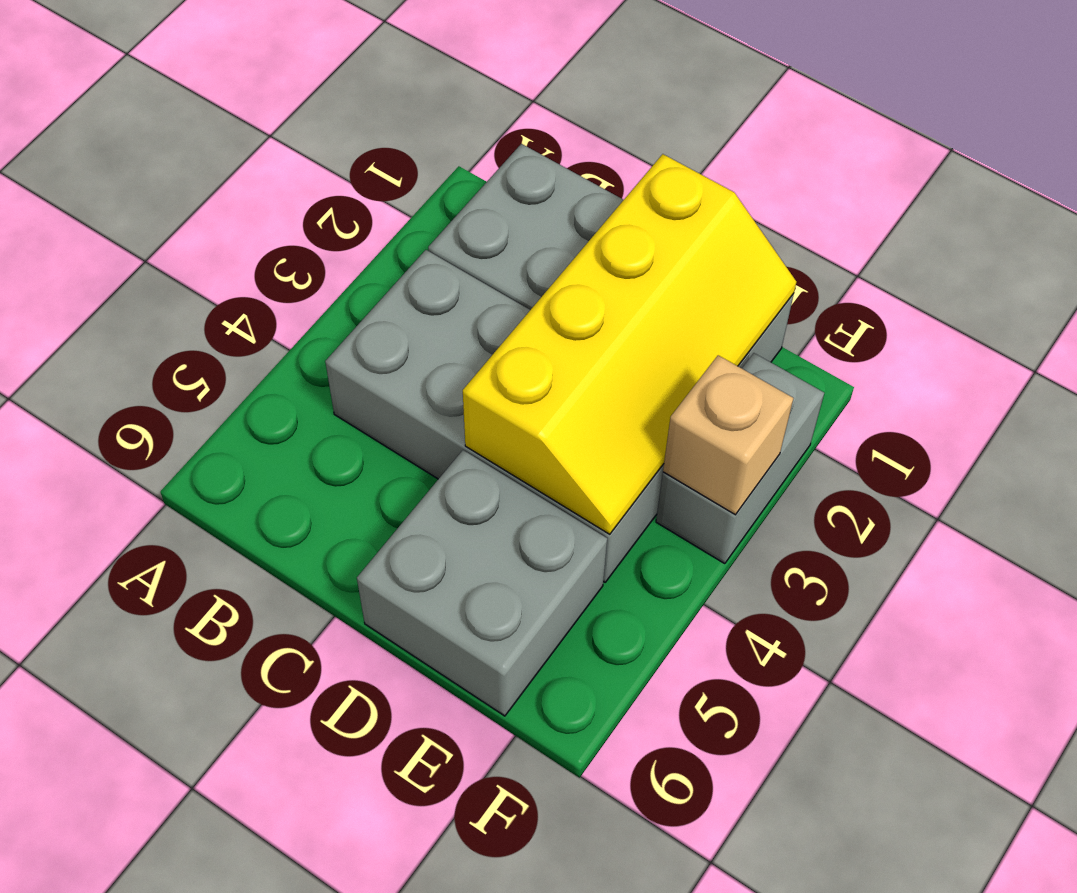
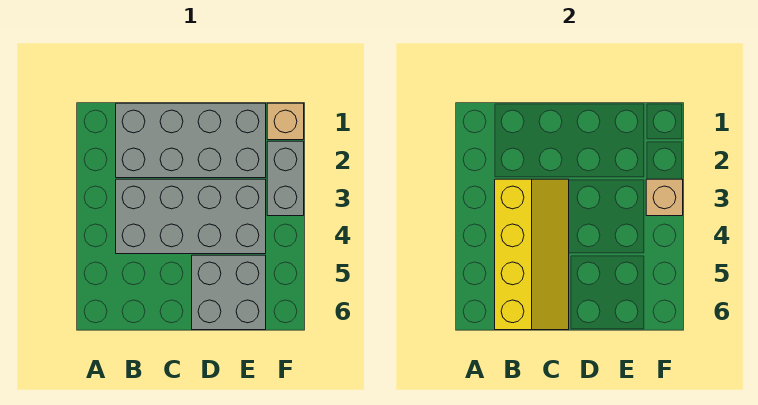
yellow 2x4 slope [463,154,796,534] -> yellow 2x4 slope moved to [495,179,569,330]
none -> tan 1x1 brick [267,103,304,140]

